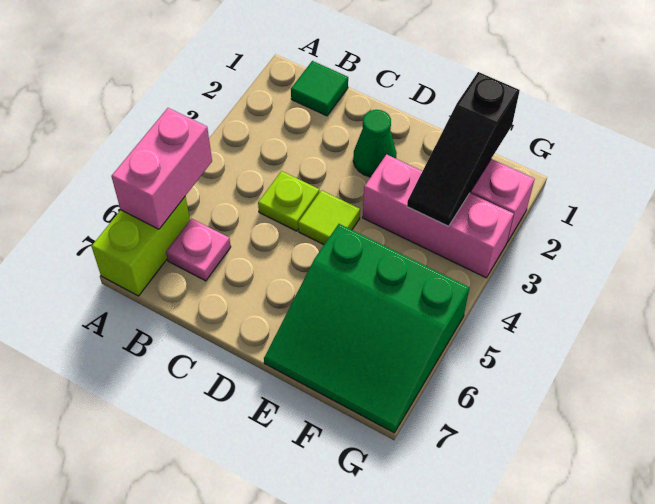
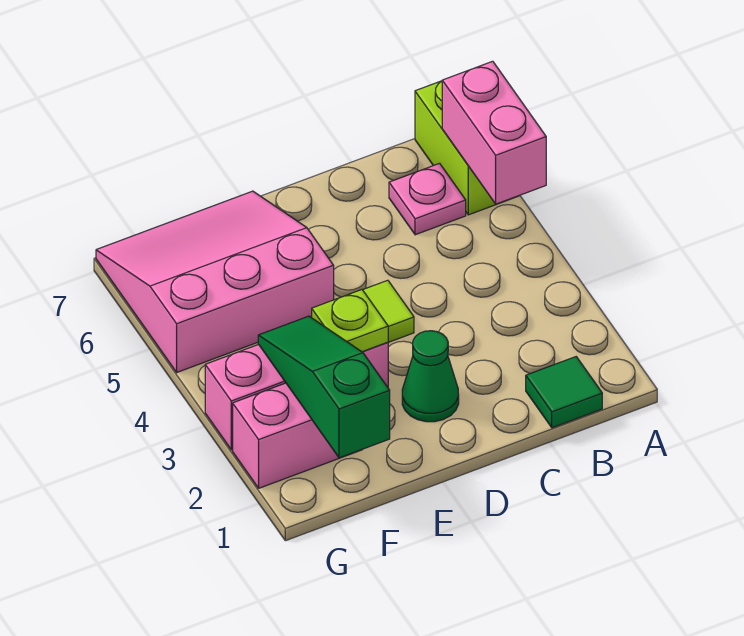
lime 1x1 plate [258,171,319,231] -> lime 1x1 plate moved to [312,290,388,352]
green 3x3 slope [264,224,469,433] -> pink 3x3 slope [96,191,334,372]
black 1x3 slope [407,72,520,226] -> green 1x3 slope [258,316,390,458]

